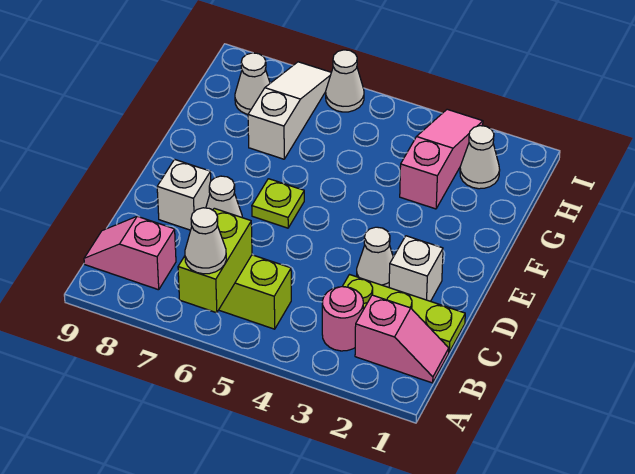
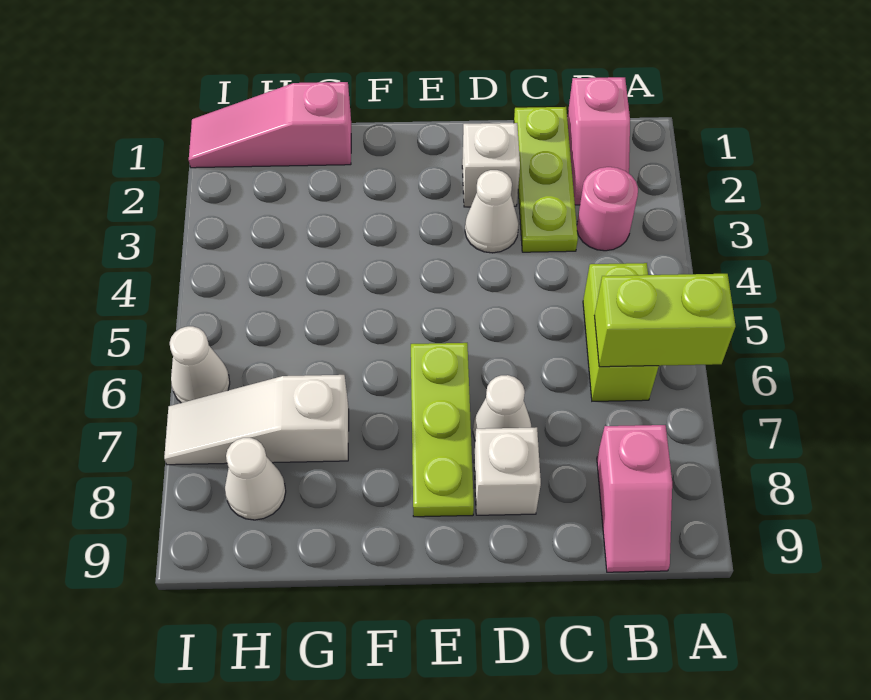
white 1x1 cone [185,208,226,274] -> none
pink 1x2 slope [355,295,449,383] -> pink 1x2 slope turned to [567,77,630,205]
lime 1x1 plate [252,179,304,228] -> lime 1x3 plate [411,343,474,517]
pink 1x3 slope [400,109,483,209] -> pink 1x3 slope moved to [189,82,351,168]
white 1x1 cone [460,126,500,189] -> none

